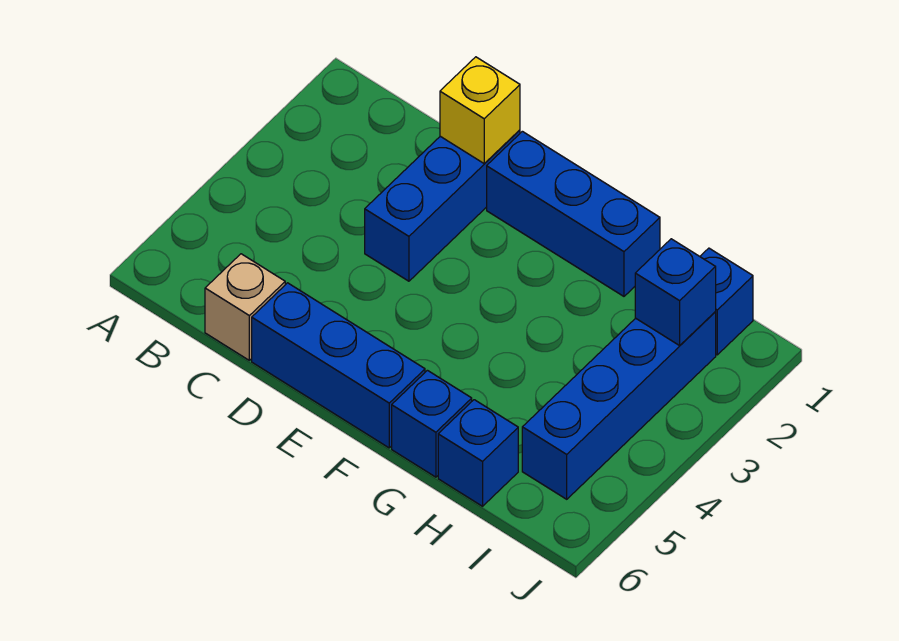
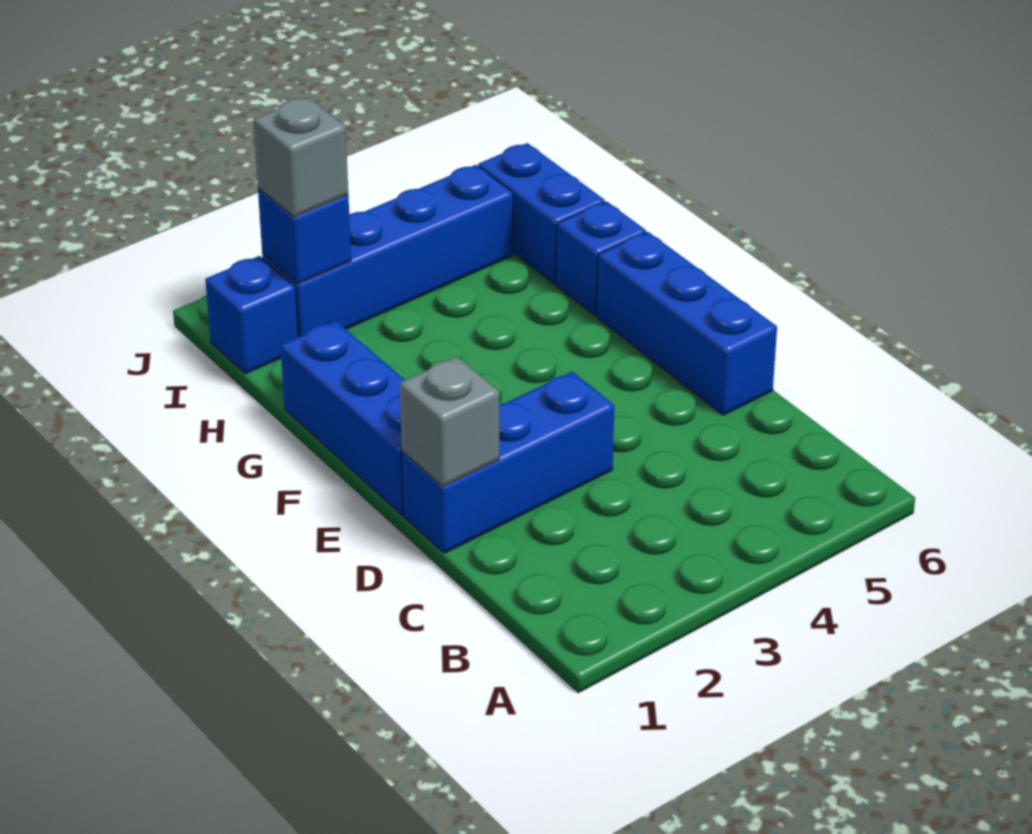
tan 1x1 brick [205,254,285,360] -> none
yellow 1x1 brick [440,57,520,164] -> grey 1x1 brick [400,357,499,487]
blue 1x1 brick [438,400,518,506] -> blue 1x2 brick [478,143,605,285]
none -> grey 1x1 brick [253,97,348,217]

